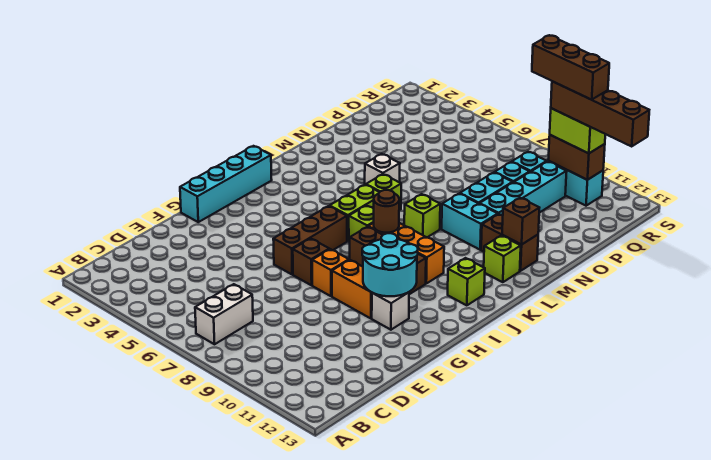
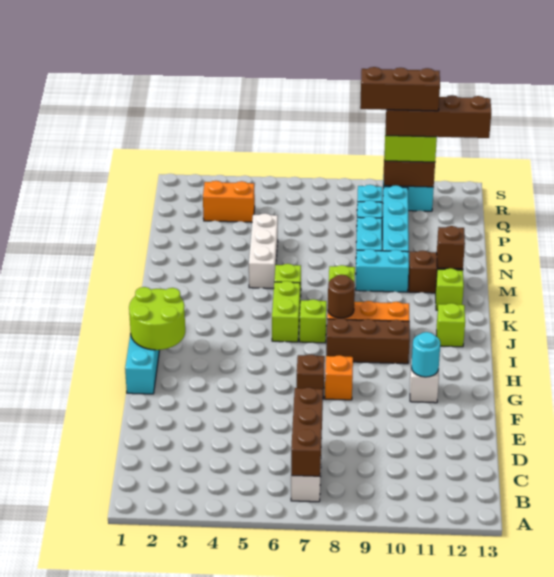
brown 1x3 brick [273,206,347,274] -> brown 1x3 brick moved to [291,387,323,476]
orange 1x2 brick [332,260,372,318] -> orange 1x2 brick moved to [203,181,255,222]
cyan 2x2 round brick [362,233,418,296] -> cyan 1x1 round brick [411,332,440,377]
none -> lime 2x2 round brick [129,287,185,350]
white 1x1 brick [365,154,400,185] -> white 1x3 brick [249,213,278,288]

